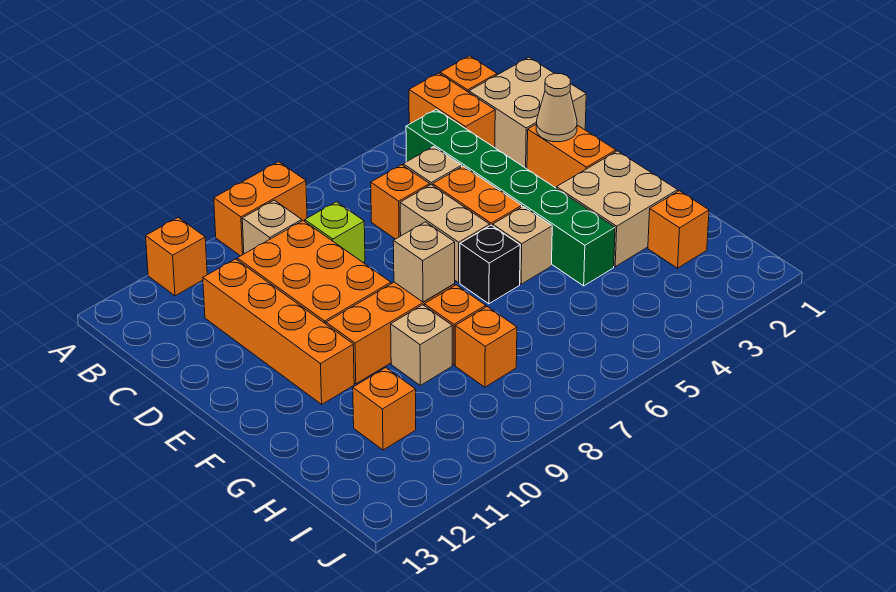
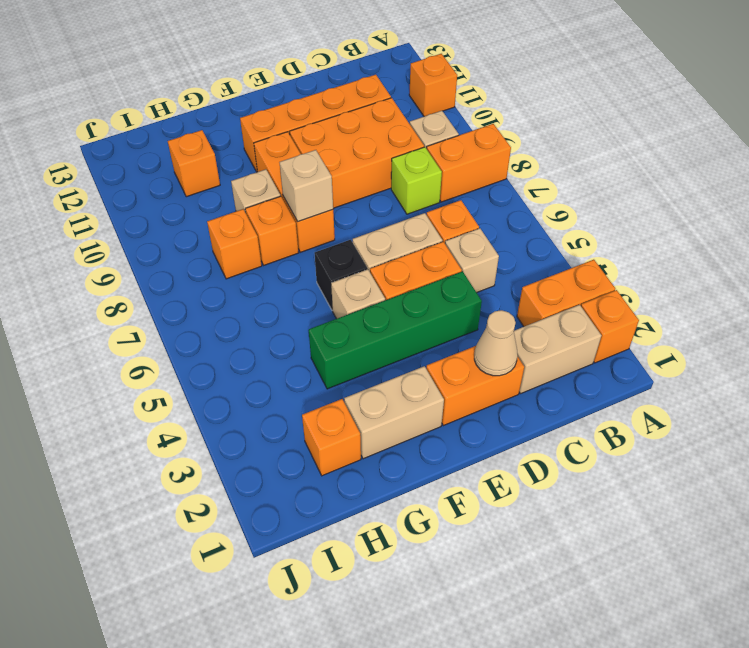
orange 1x2 brick [214,162,307,256] -> orange 1x2 brick turned to [427,124,511,202]
tan 2x2 brick [469,57,586,168] -> tan 1x2 brick [514,305,601,393]
green 1x6 brick [406,109,615,286] -> green 1x4 brick [309,271,482,389]
tan 2x2 brick [556,151,678,267] -> tan 1x2 brick [344,366,444,459]

